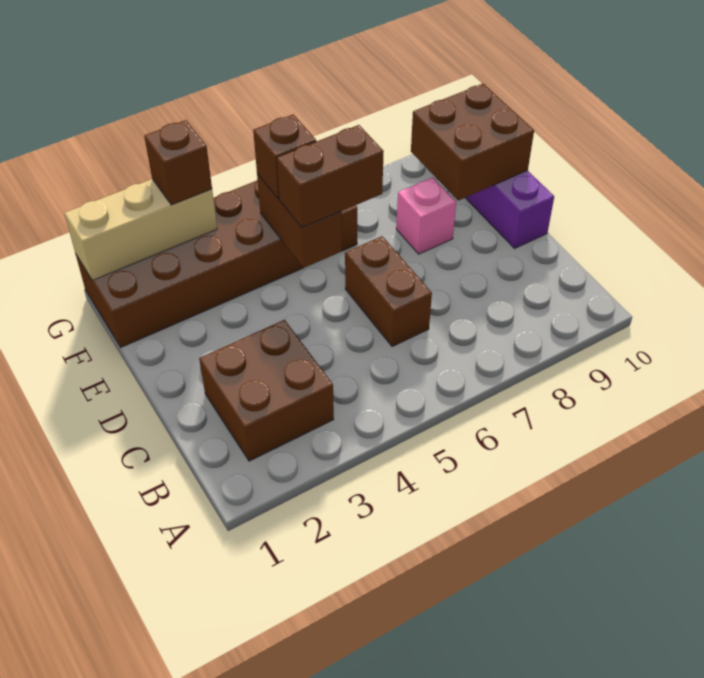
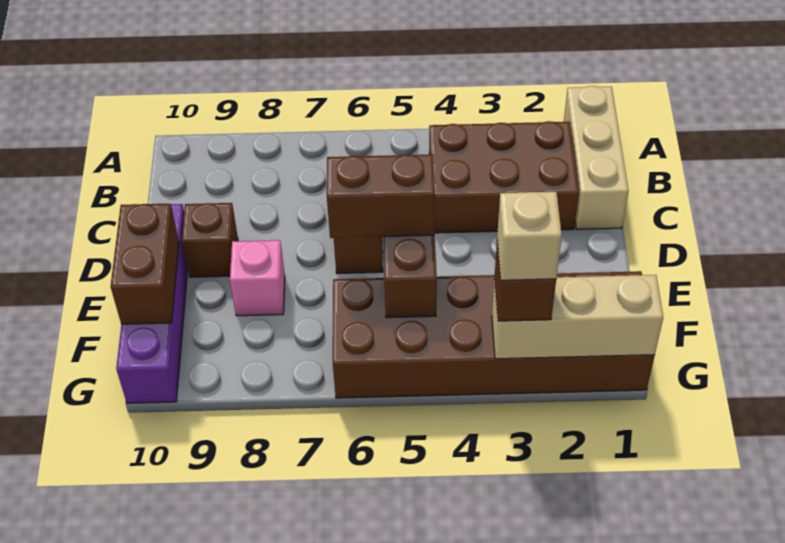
none -> tan 1x3 brick [564,86,629,229]
brown 2x2 brick [199,320,334,461] -> brown 2x3 brick [429,121,579,233]
brown 2x2 brick [411,84,534,200] -> brown 1x2 brick [111,204,179,324]
brown 1x1 brick [253,114,316,199] -> brown 1x1 brick moved to [182,203,238,277]
none -> tan 1x1 brick [497,192,562,280]

